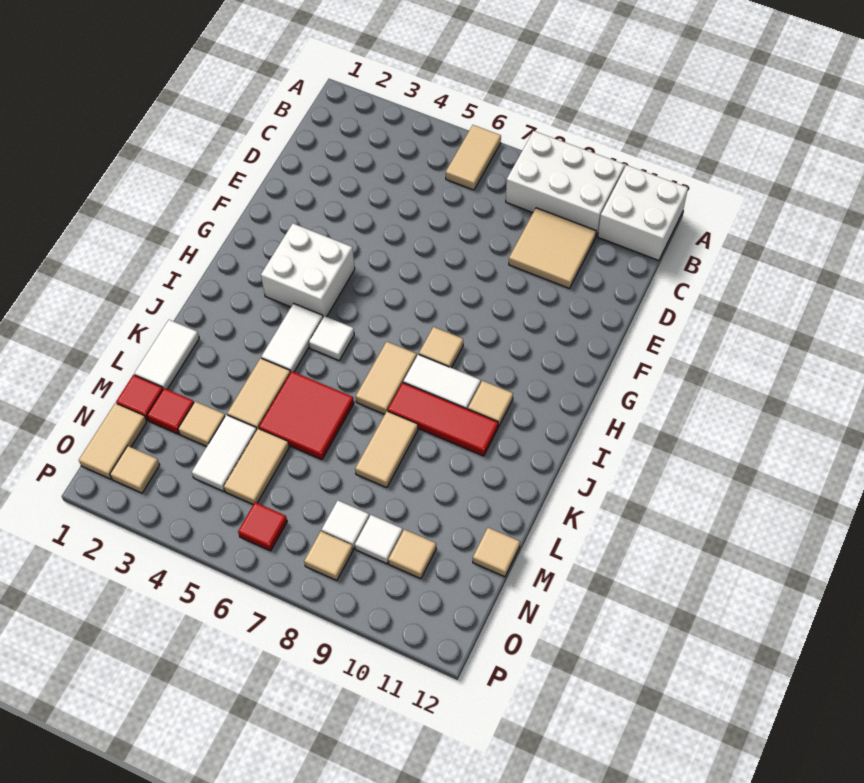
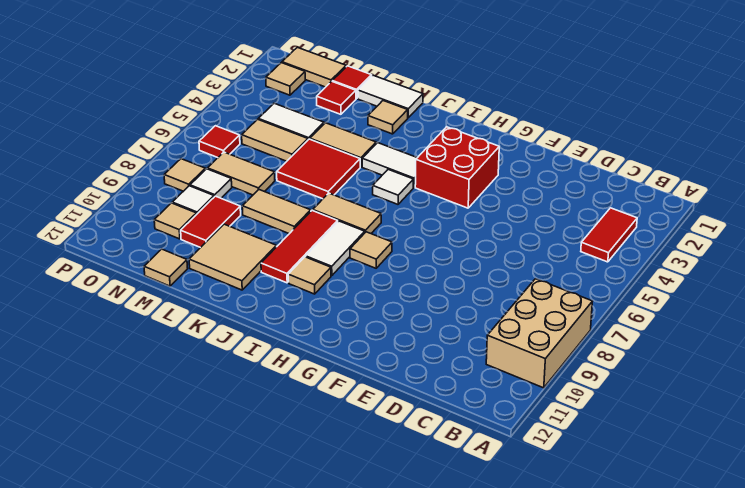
tan 1x2 tile [446,125,501,190] -> tan 1x2 tile moved to [207,152,275,195]
white 2x3 brick [506,131,625,236] -> tan 2x3 brick [486,279,593,388]
white 2x2 brick [598,165,688,261] -> none
none -> red 1x2 tile [581,208,637,262]
tan 2x2 tile [509,208,596,289] -> tan 2x2 tile moved to [189,224,276,290]
white 2x2 brick [261,224,355,317] -> red 2x2 brick [415,127,499,208]
tan 1x1 tile [178,401,225,447] -> tan 1x1 tile moved to [368,101,408,134]
none -> red 1x2 tile [181,196,241,248]

